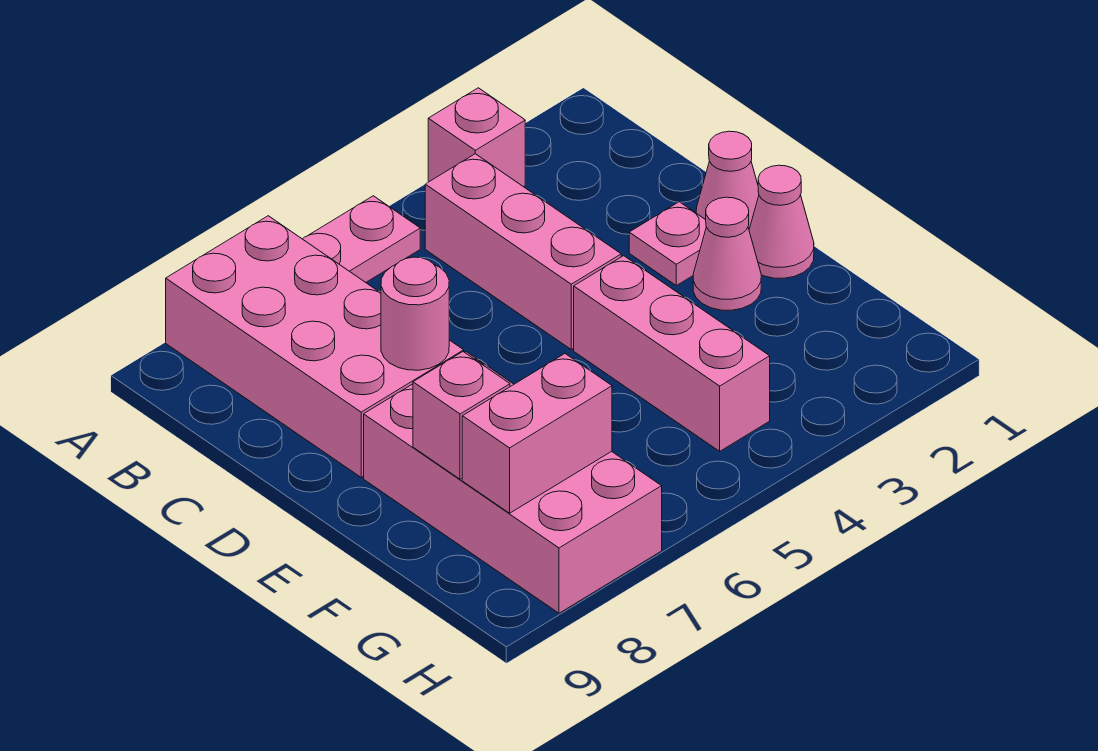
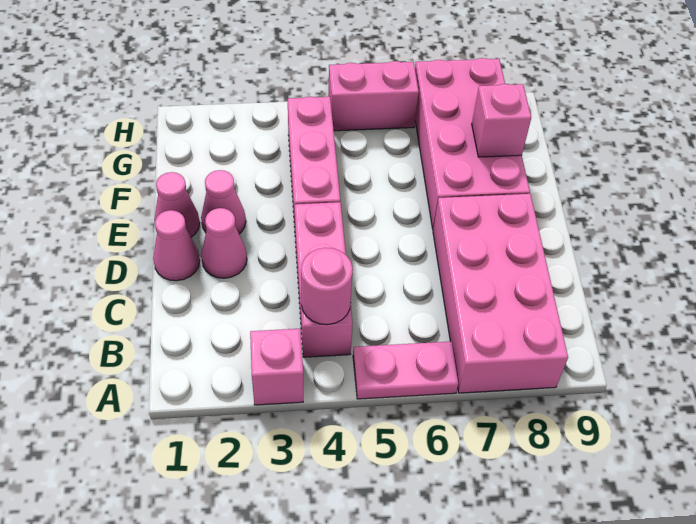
pink 1x1 plate [629,202,706,285] -> pink 1x1 cone [201,208,247,278]
pink 1x1 round brick [381,257,449,370] -> pink 1x1 round brick moved to [301,248,353,325]
pink 1x2 brick [462,354,612,513] -> pink 1x2 brick moved to [328,61,419,131]

